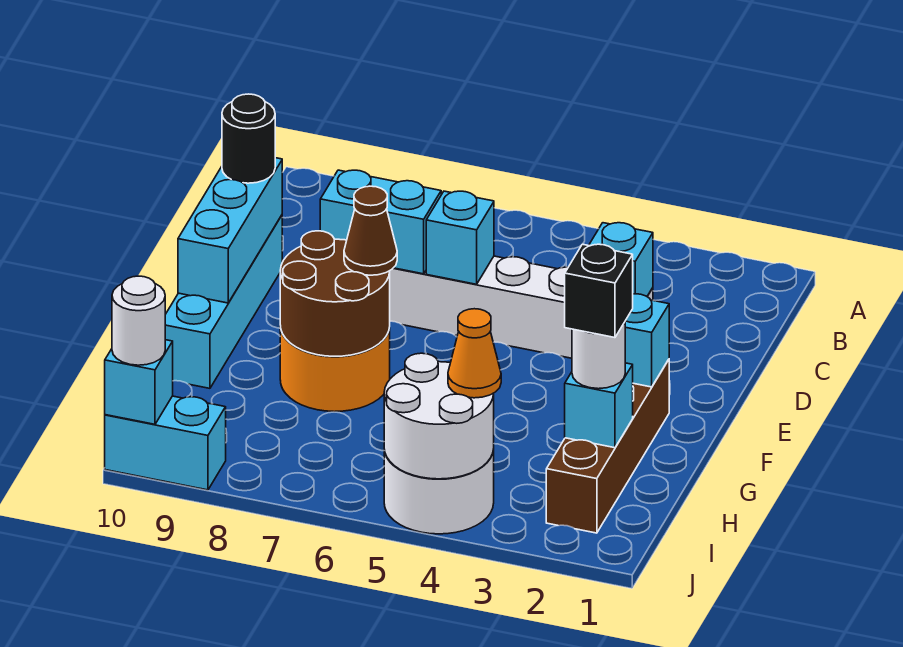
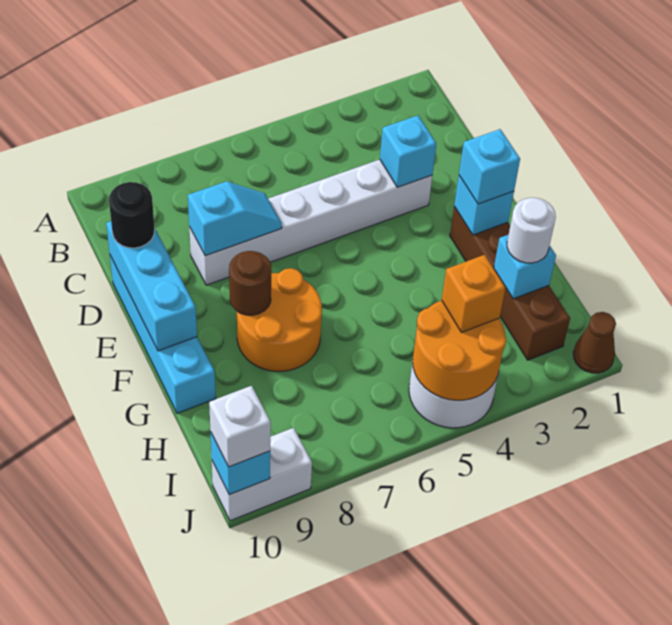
cyan 1x1 brick [426,191,494,284] -> cyan 1x1 brick moved to [459,129,520,204]
cyan 1x2 brick [320,170,441,274] -> cyan 1x2 slope [188,181,282,256]
brown 2x2 round brick [280,231,390,356] -> brown 1x1 round brick [229,251,271,315]
brown 1x1 cone [344,186,397,275] -> brown 1x1 cone moved to [573,312,616,373]
black 1x1 brick [565,244,633,338] -> none
white 2x2 round brick [384,353,494,479] -> orange 2x2 round brick [413,300,506,400]
orange 1x1 cone [448,309,501,398] -> orange 1x1 brick [442,255,506,332]
cyan 1x2 brick [105,396,226,490] -> white 1x2 brick [212,428,312,521]
white 1x1 round brick [112,276,165,365] -> white 1x1 brick [209,386,271,467]

